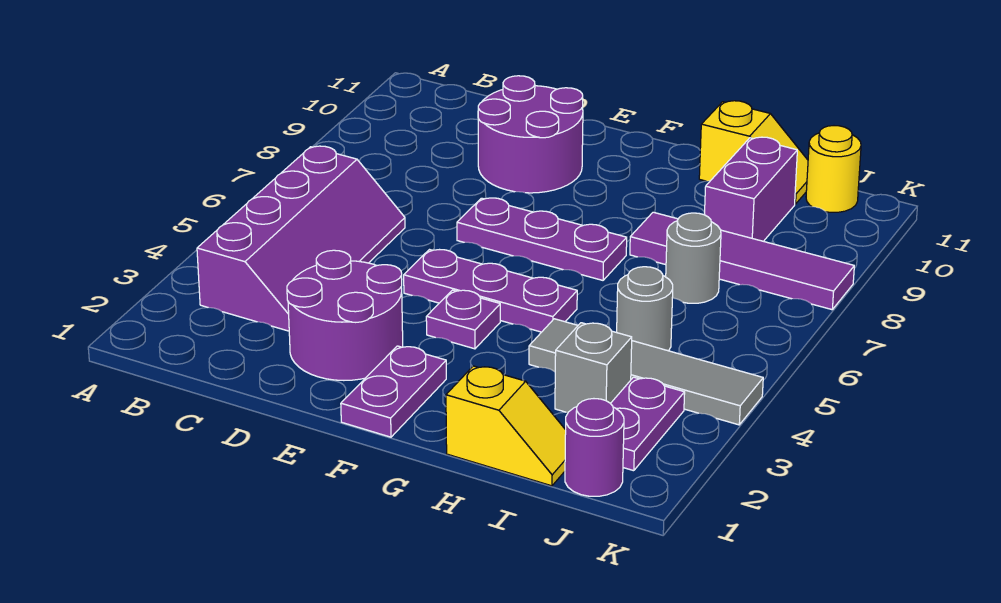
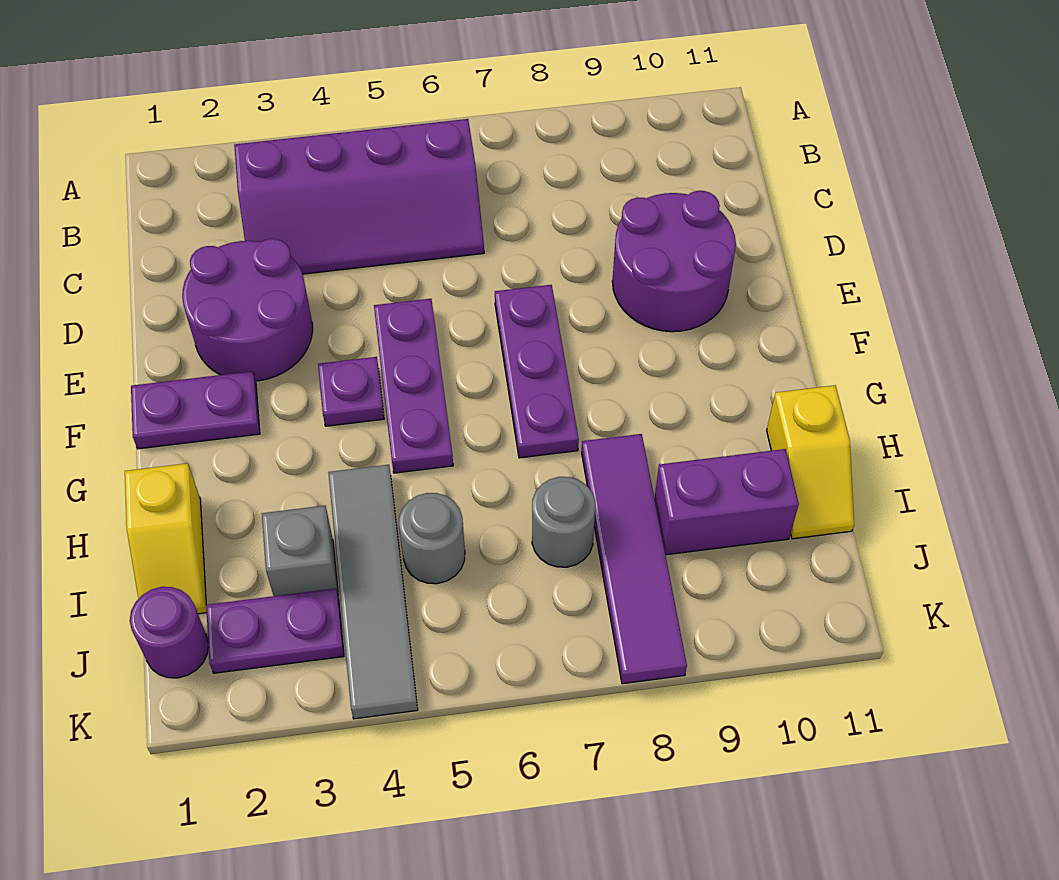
yellow 1x1 round brick [806,126,861,212] -> none

